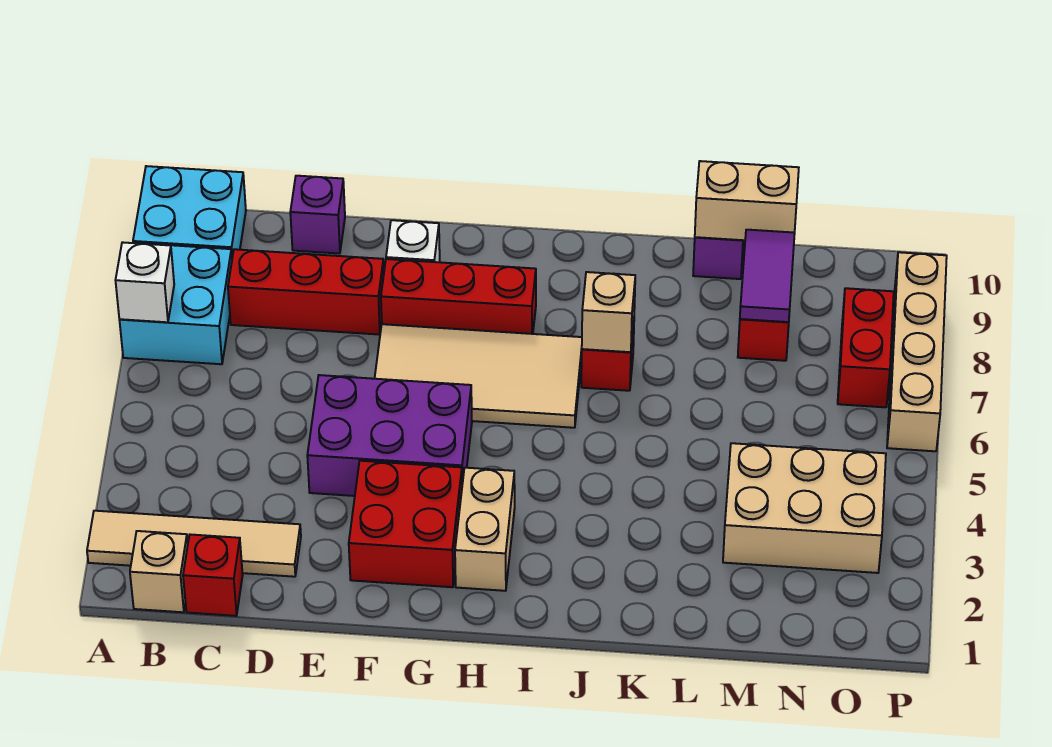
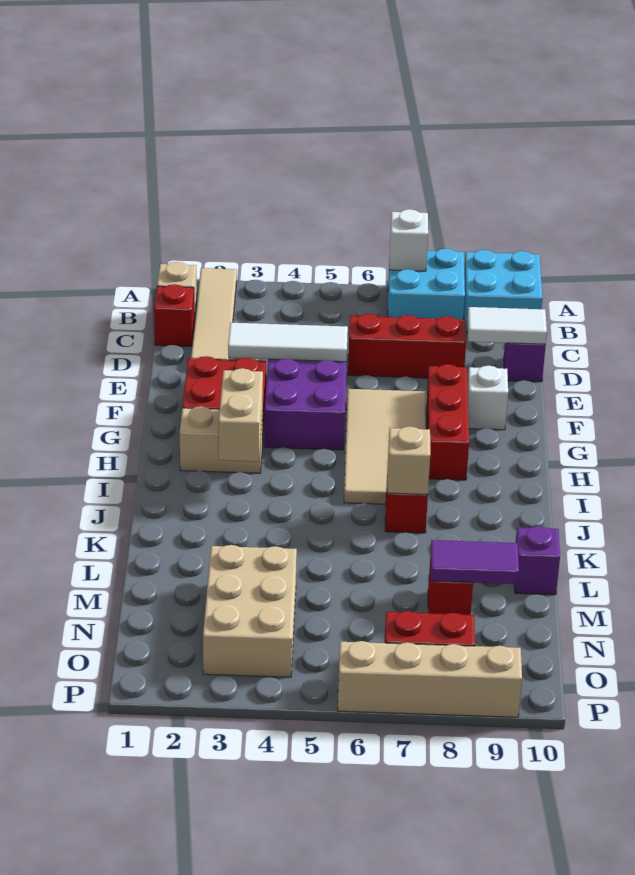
red 1x3 brick [228,249,384,335] -> red 1x3 brick turned to [348,314,466,378]
none -> white 1x2 tile [468,307,547,344]
none -> white 1x3 tile [228,323,348,362]
tan 1x2 brick [695,161,799,240] -> tan 1x2 brick moved to [219,368,263,462]

